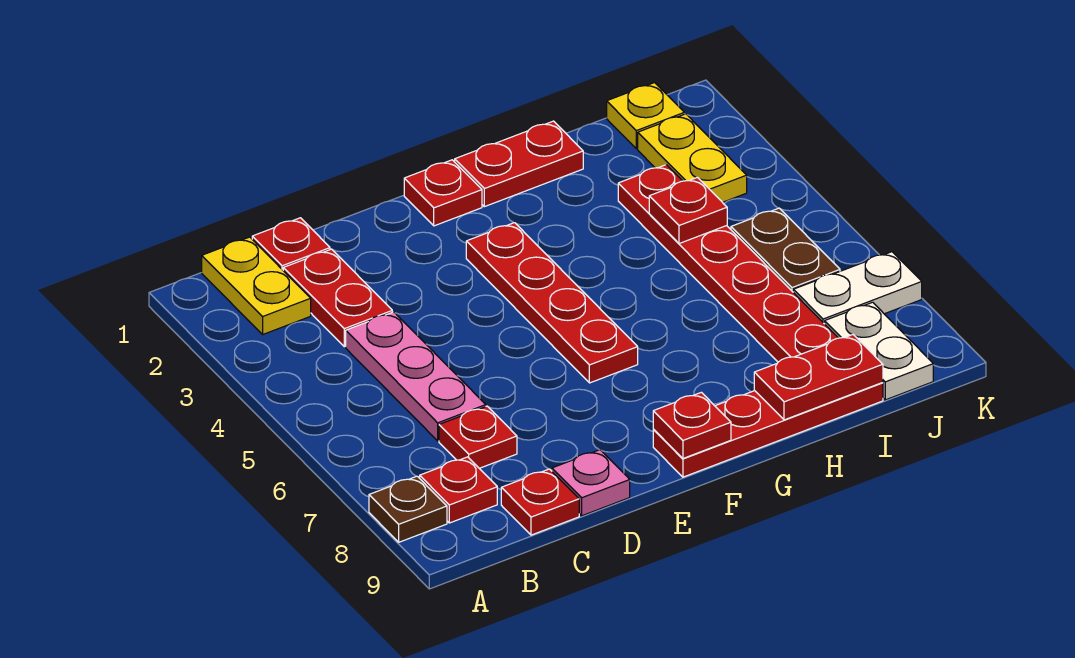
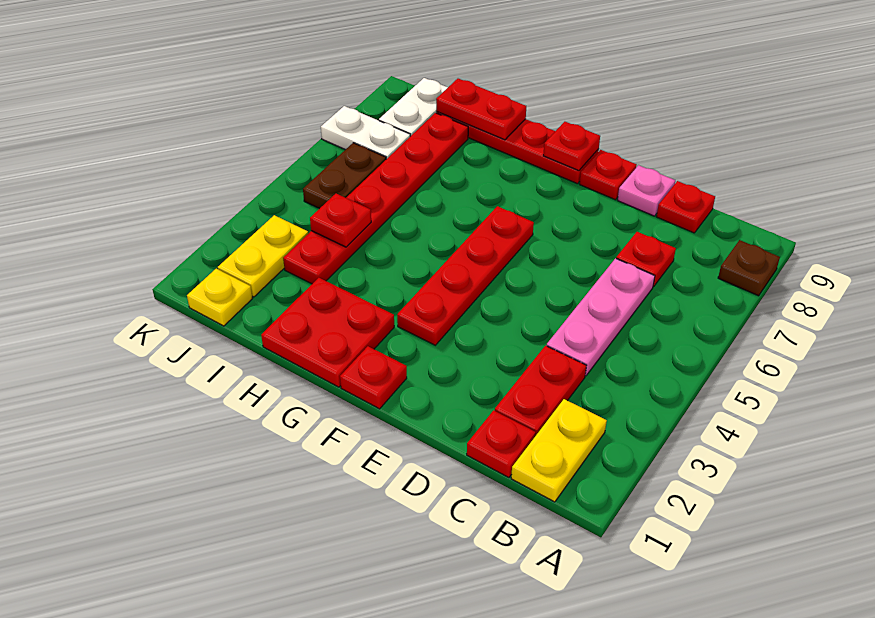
red 1x1 plate [420,457,497,523] -> red 1x1 plate moved to [580,150,637,200]
red 1x2 plate [455,121,583,207] -> red 2x2 plate [261,278,394,387]

